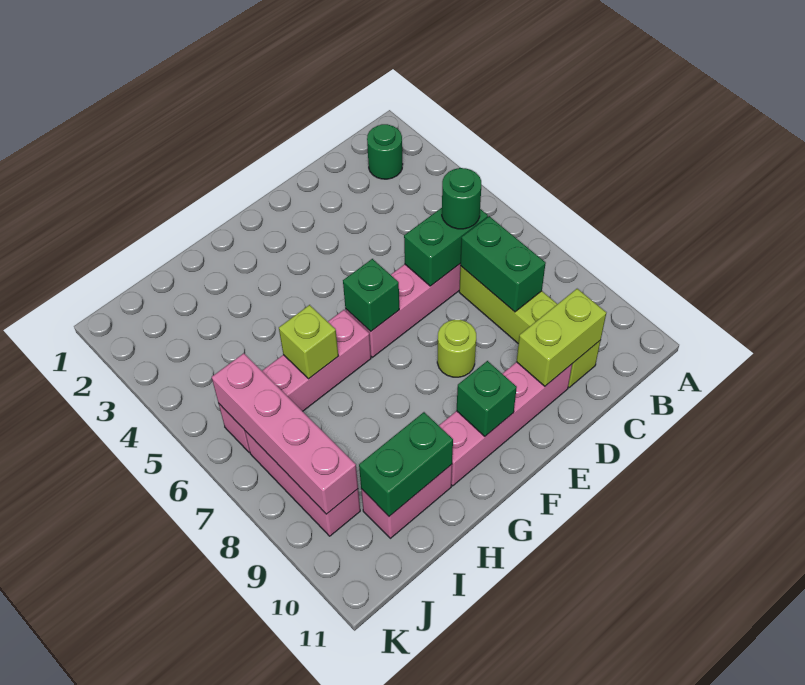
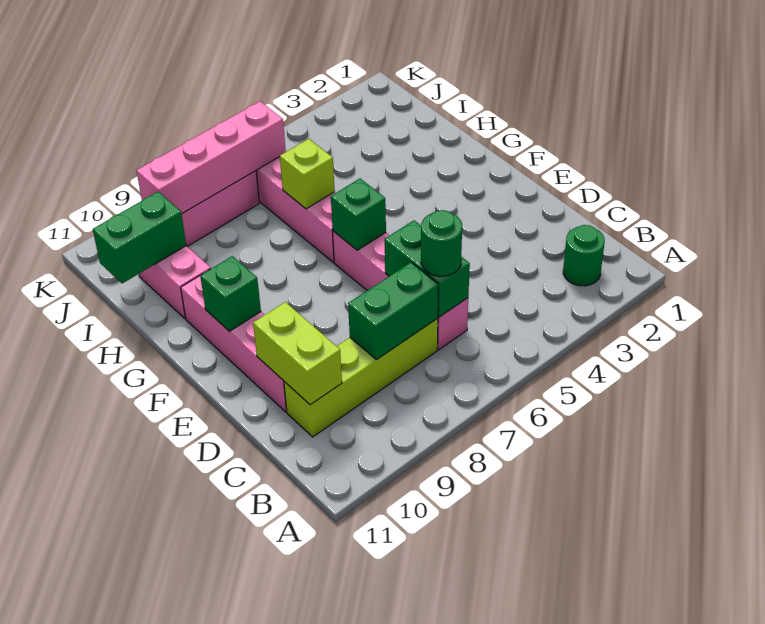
lime 1x1 round brick [437,320,476,377] -> none
green 1x2 brick [359,412,453,516] -> green 1x2 brick turned to [93,192,186,284]

